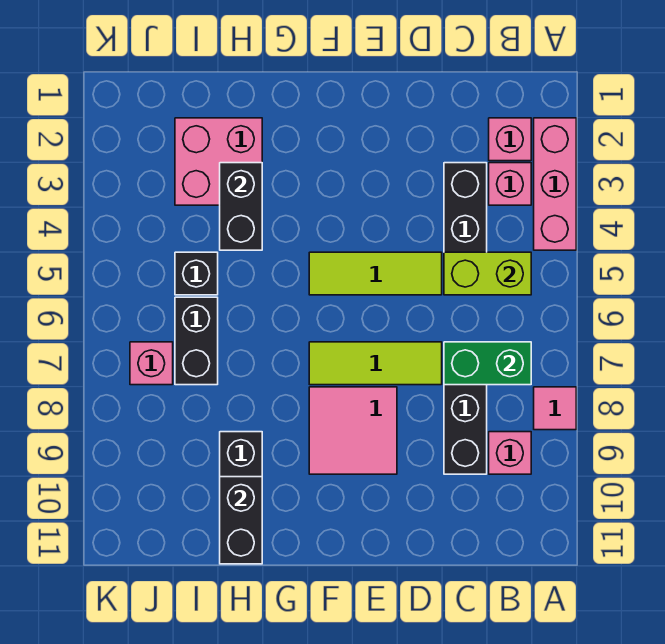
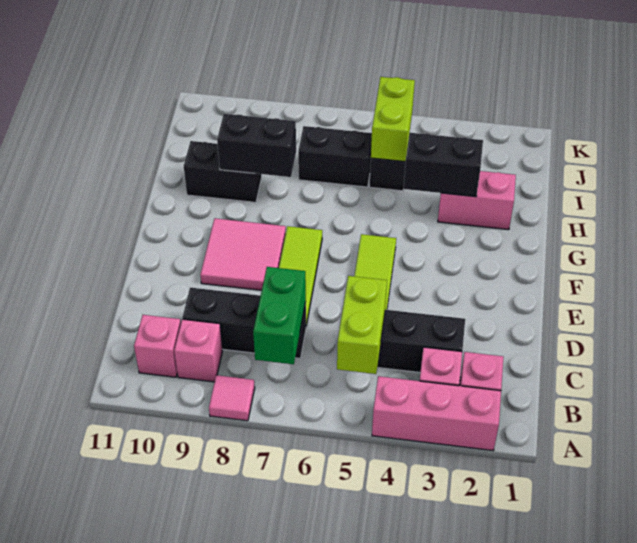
pink 2x2 brick [175,118,262,205] -> pink 1x2 brick [438,171,516,230]
black 1x2 brick [220,477,262,564] -> black 1x2 brick moved to [217,114,296,177]
none -> lime 1x2 brick [371,77,415,162]
pink 1x1 brick [130,342,173,385] -> pink 1x1 brick moved to [134,315,181,377]

